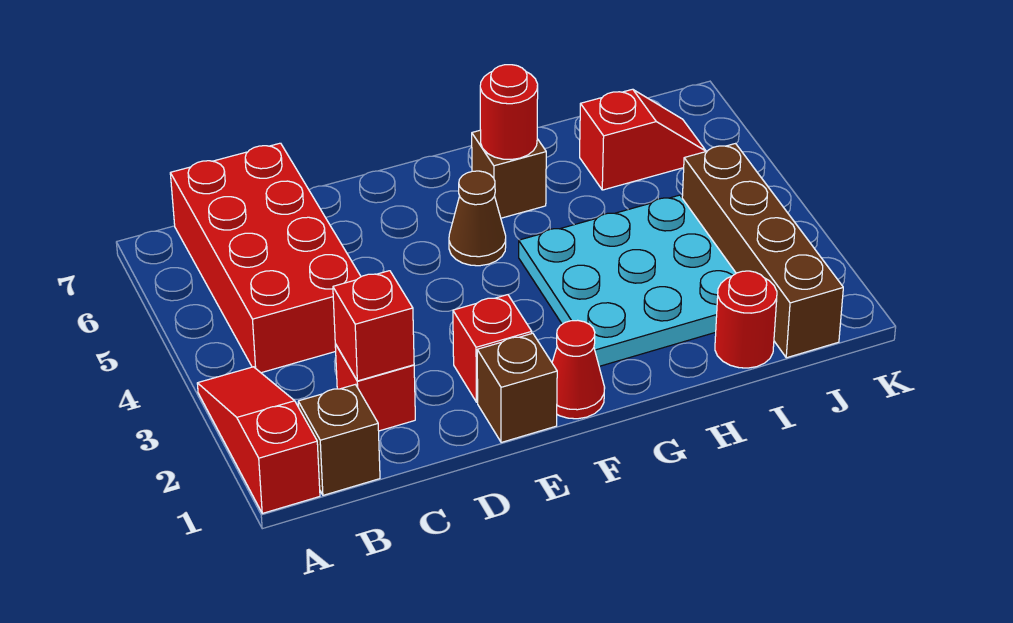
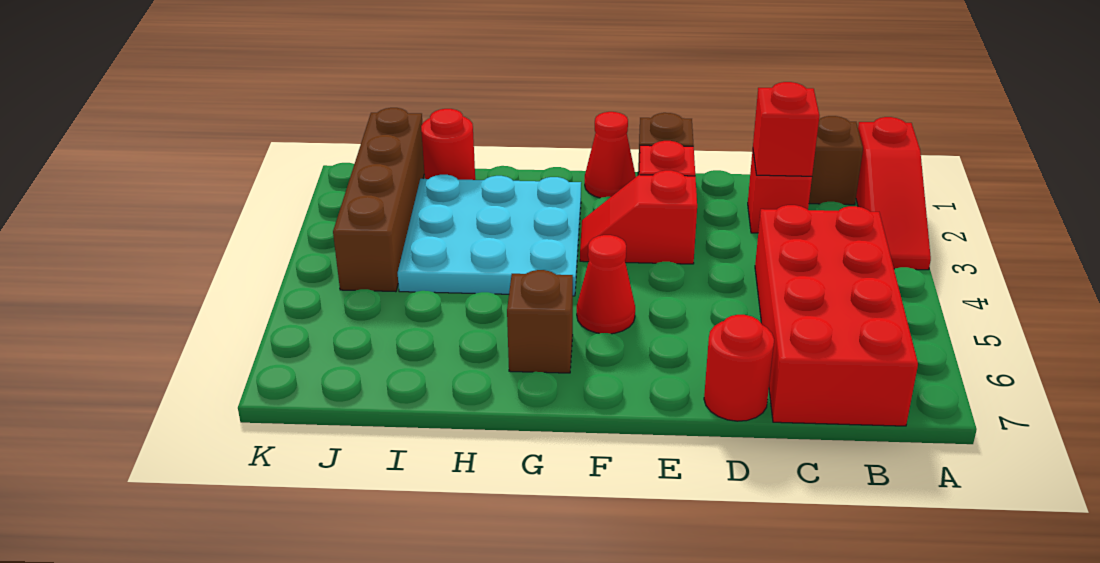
brown 1x1 cone [449,171,506,266] -> red 1x1 cone [577,235,635,334]
red 1x1 round brick [480,65,538,160] -> red 1x1 round brick moved to [704,315,774,421]
red 1x2 slope [580,89,706,190] -> red 1x2 slope moved to [580,170,697,264]

